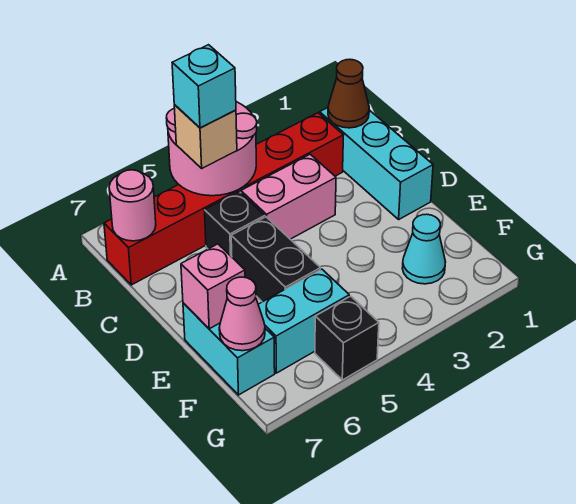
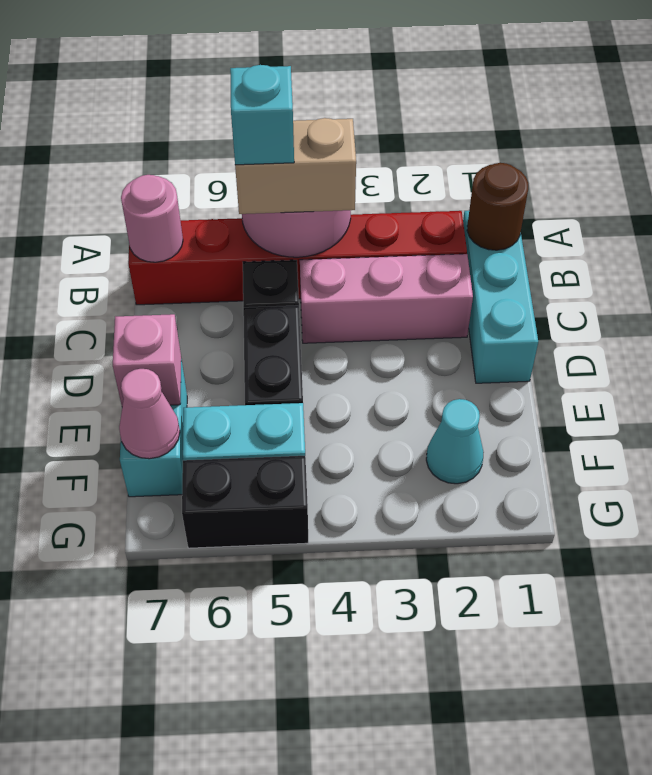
brown 1x1 cone [328,59,369,128] -> brown 1x1 round brick [467,163,528,250]
tan 1x1 brick [174,105,237,168] -> tan 1x2 brick [235,118,356,214]
pink 1x2 brick [241,154,336,239] -> pink 1x3 brick [300,254,473,343]
black 1x1 brick [315,296,379,380] -> black 1x2 brick [182,456,308,548]

